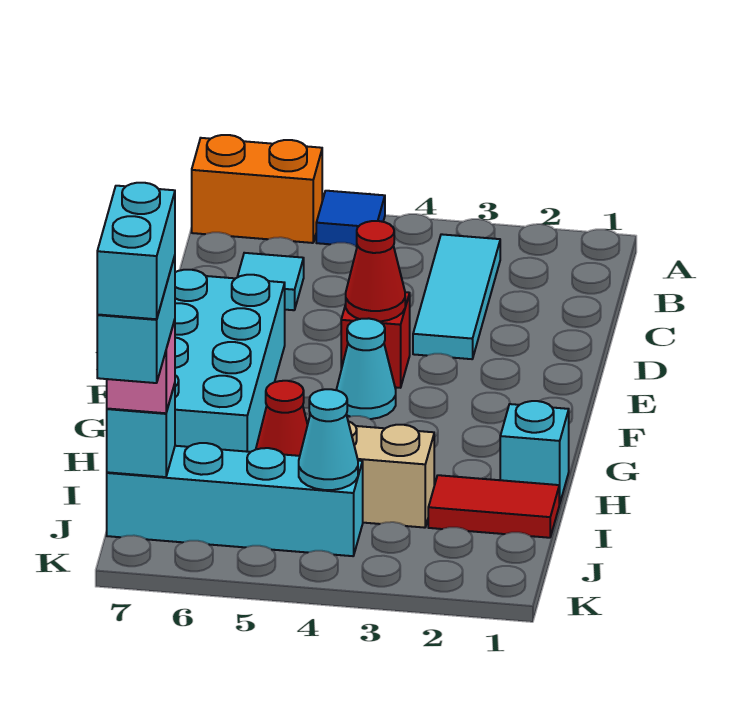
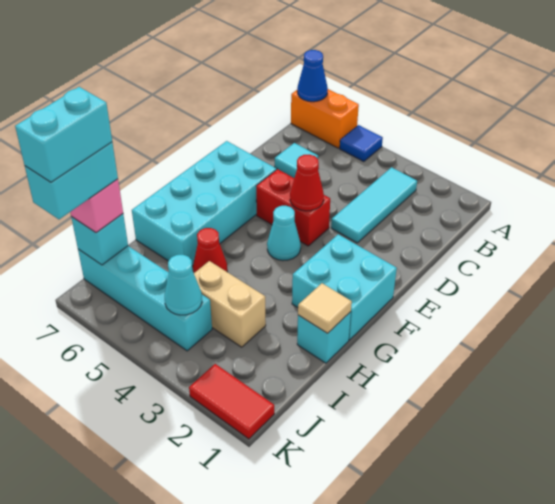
none -> blue 1x1 cone [297,50,328,102]
red 1x1 brick [341,292,410,388] -> red 1x2 brick [256,169,330,246]
none -> cyan 2x2 brick [292,234,397,340]
none -> tan 1x1 tile [298,283,352,333]
red 1x2 tile [428,475,559,538] -> red 1x2 tile moved to [189,364,274,439]

